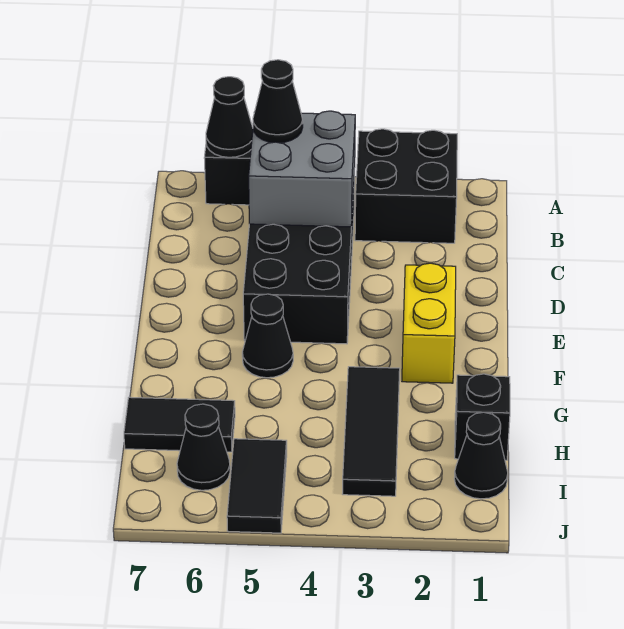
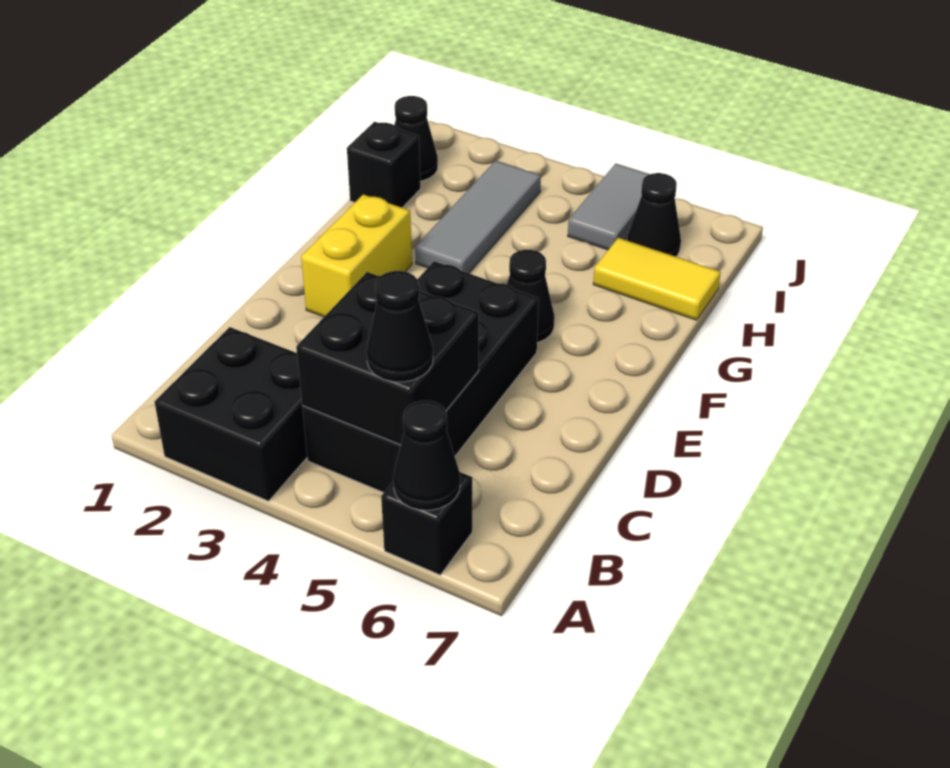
grey 2x2 brick [249,111,355,227] -> black 2x2 brick [296,272,479,445]
black 1x3 tile [343,367,400,496] -> grey 1x3 tile [415,161,541,273]
black 1x2 tile [124,397,235,452] -> yellow 1x2 tile [593,238,721,320]
black 1x2 tile [227,439,287,533] -> grey 1x2 tile [568,164,649,250]

